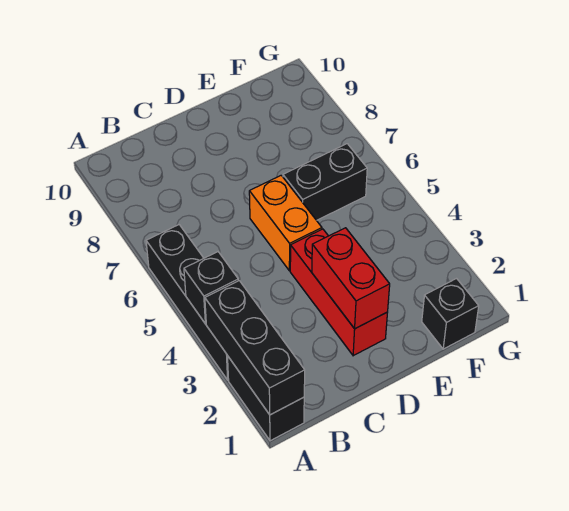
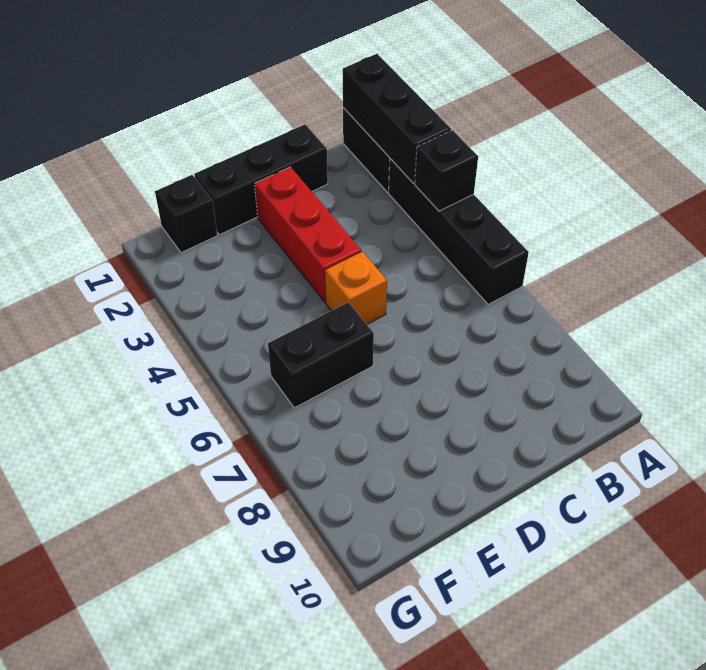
none -> black 1x3 brick [194,125,328,235]
red 1x2 brick [312,228,390,329] -> none
orange 1x2 brick [249,175,322,271] -> orange 1x1 brick [325,252,387,324]

